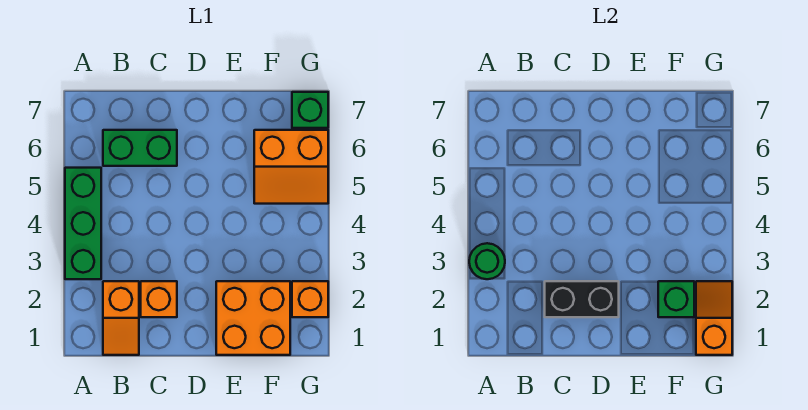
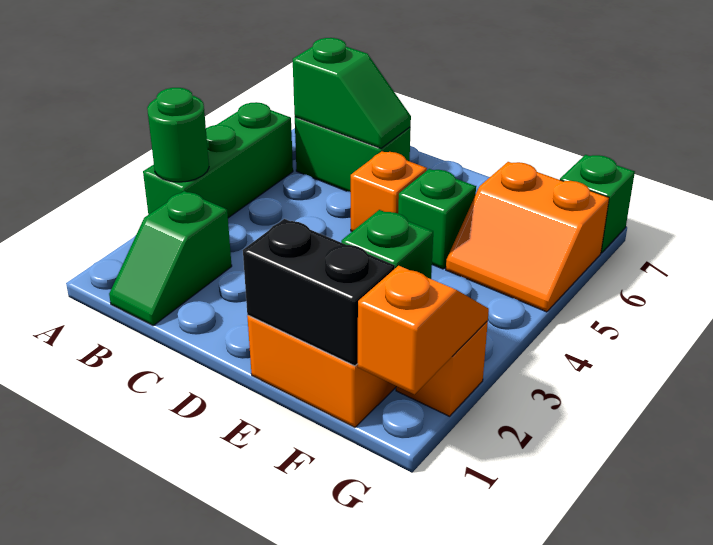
orange 1x2 slope [103,281,139,355] -> green 1x2 slope [109,191,232,325]
none -> green 1x2 slope [293,38,411,148]
orange 1x1 brick [141,281,177,317] -> orange 1x1 brick moved to [351,151,427,231]
black 1x2 brick [545,281,619,317] -> black 1x2 brick moved to [243,219,395,366]
none -> green 1x1 brick [398,169,476,269]

